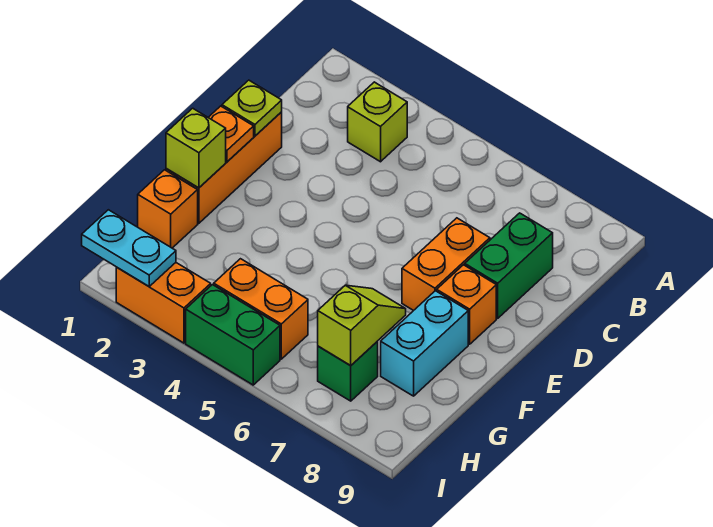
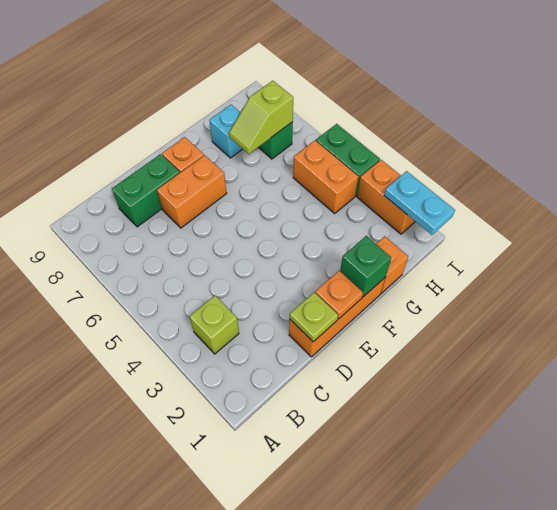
lime 1x1 brick [166,108,226,188] -> green 1x1 brick [340,236,391,297]
cyan 1x2 brick [381,291,468,396] -> cyan 1x1 brick [209,105,242,158]

